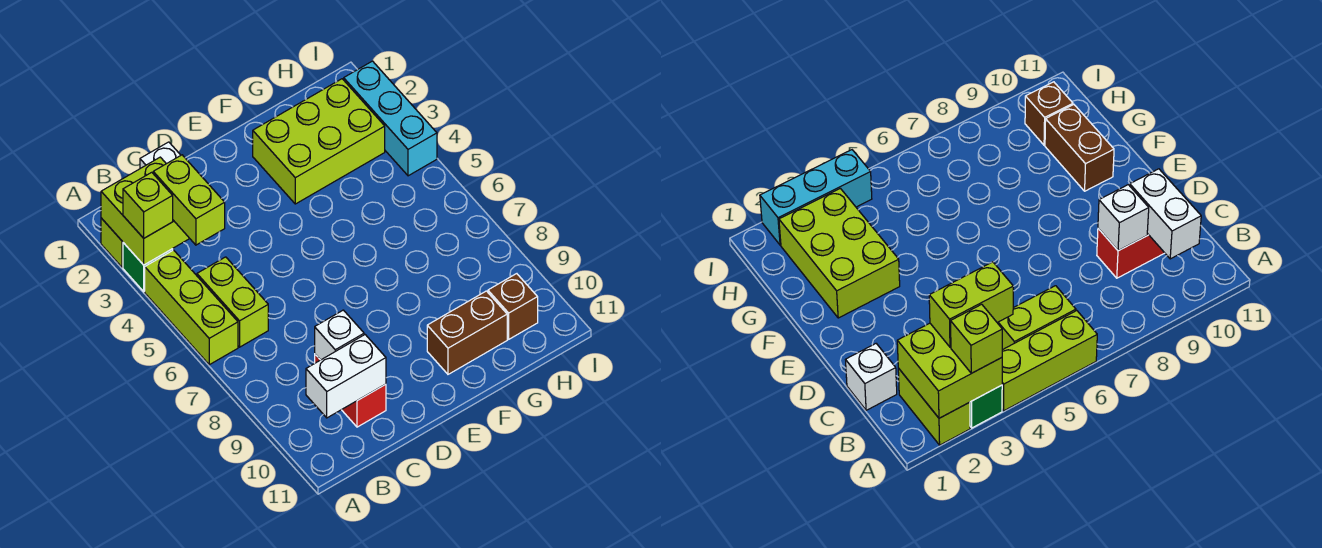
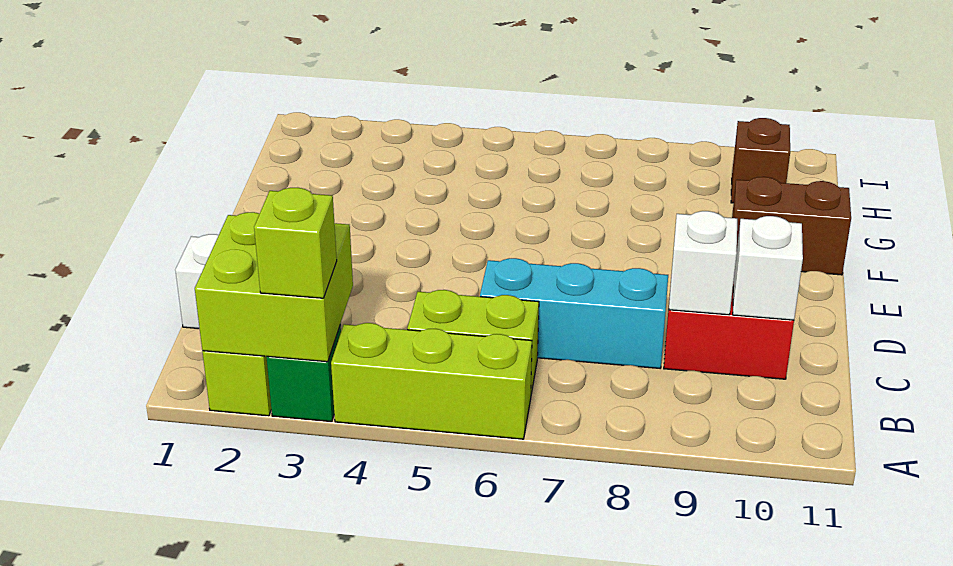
lime 1x2 brick [153,155,225,245] -> none
white 1x2 brick [306,335,386,418] -> white 1x1 brick [733,216,803,320]
lime 2x3 brick [253,79,385,204] -> none
brown 1x2 brick [427,291,507,374] -> brown 1x2 brick turned to [732,177,851,275]
cyan 1x3 brick [344,61,437,176] -> cyan 1x3 brick moved to [480,258,668,368]

